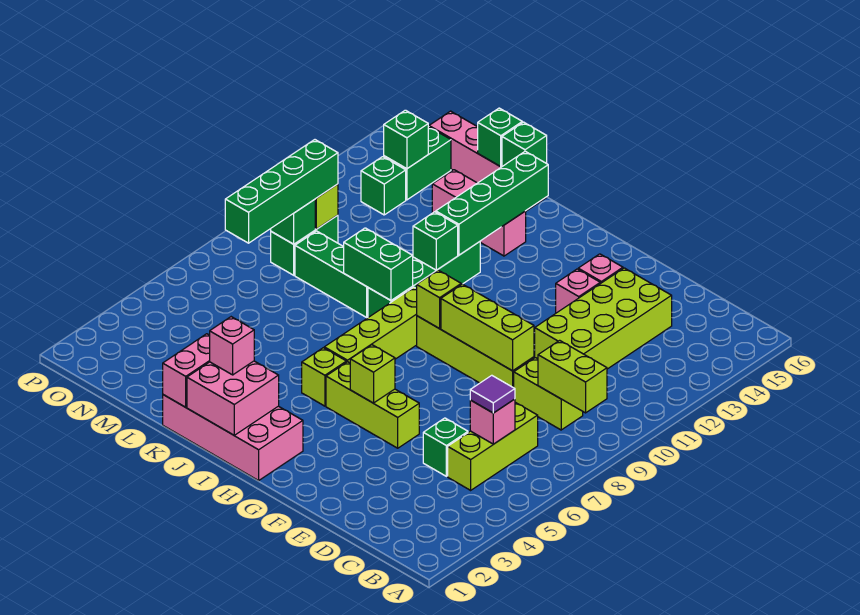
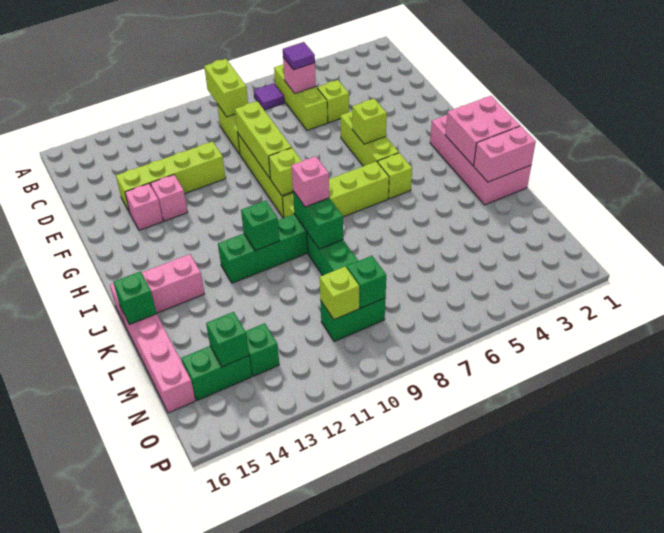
none -> purple 1x1 tile [254,83,284,110]
lime 1x3 brick [448,402,538,490] -> lime 1x3 brick turned to [274,64,328,130]
green 1x1 brick [423,418,468,476] -> lime 1x1 brick [317,80,349,123]
lime 2x4 brick [535,268,672,369] -> lime 1x4 brick [116,142,226,213]
pink 1x1 brick [210,317,254,375] -> pink 1x1 brick moved to [291,156,329,207]
green 1x4 brick [436,151,548,255] -> none
pink 1x3 brick [432,170,526,256] -> pink 1x3 brick turned to [110,254,204,324]
green 1x1 brick [478,108,522,167] -> none
green 1x4 brick [225,140,338,243] -> none

